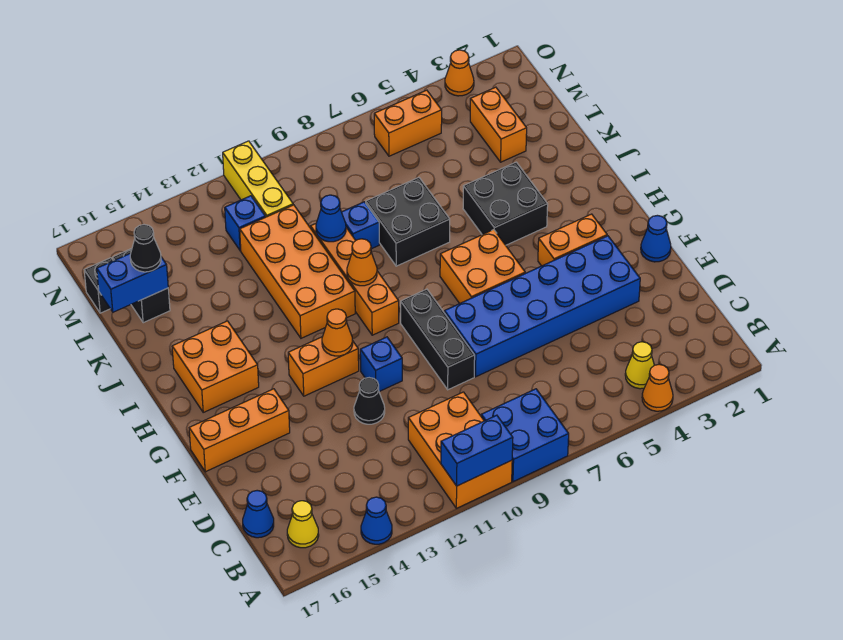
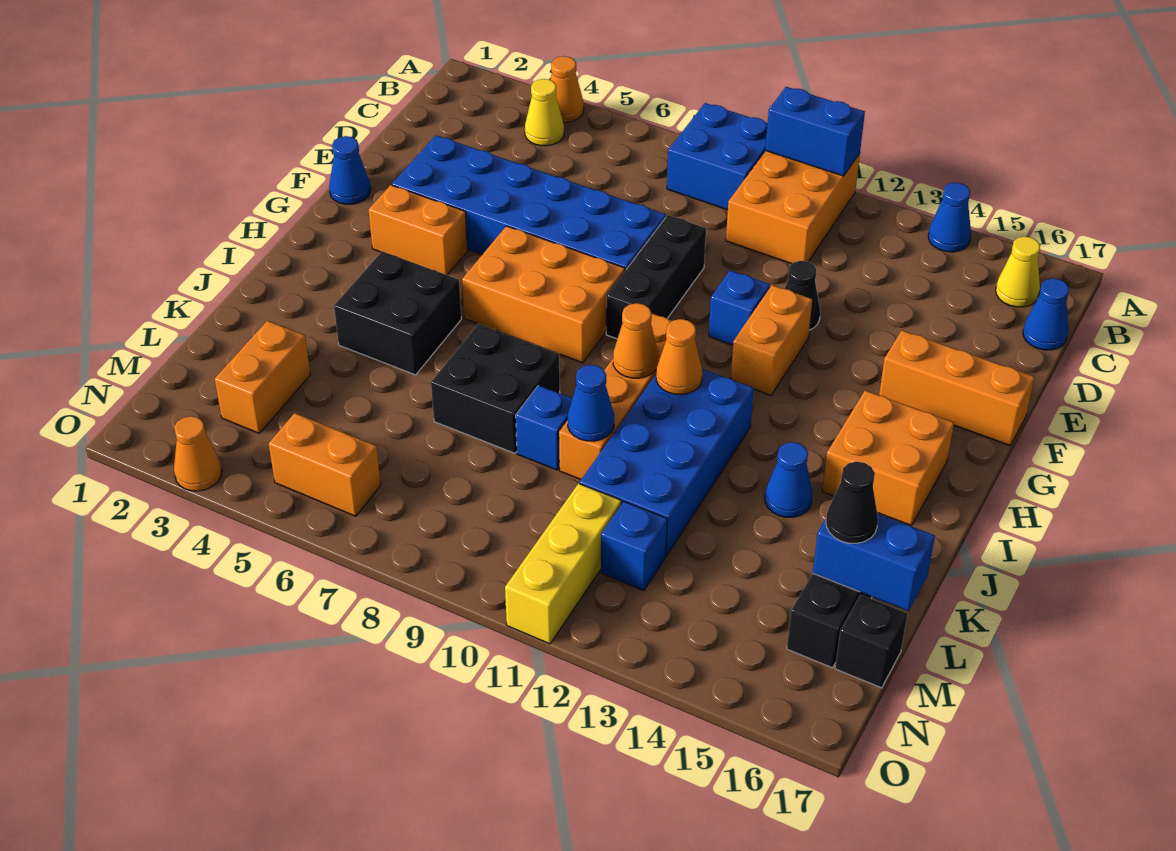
orange 2x2 brick [440,230,525,304] -> orange 2x3 brick [462,226,625,363]
orange 1x2 brick [288,337,359,396] -> orange 1x2 brick turned to [731,285,812,395]
orange 1x1 cone [322,309,353,356] -> orange 1x1 cone moved to [656,319,702,395]
orange 2x4 brick [240,205,355,338] -> blue 2x4 brick [580,369,754,556]
none -> blue 1x1 cone [765,442,812,517]

